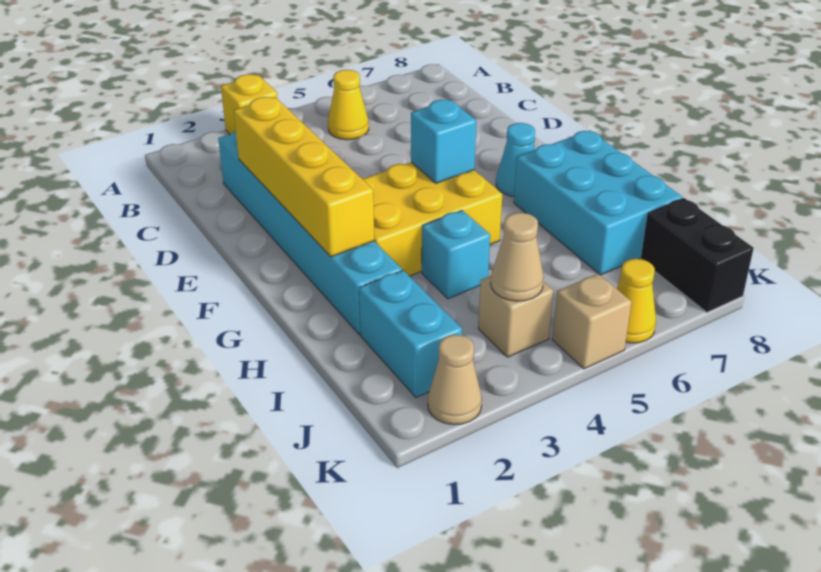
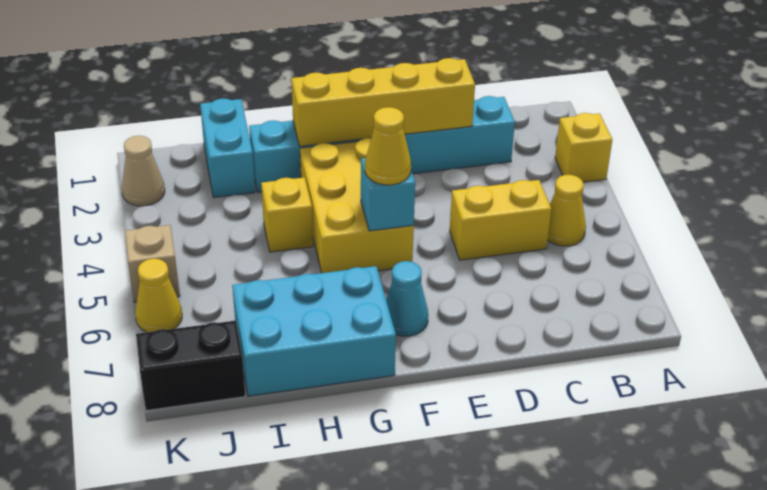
none -> yellow 1x2 brick [450,180,551,260]
none -> yellow 1x1 cone [365,107,411,185]
cyan 1x1 brick [422,210,490,299] -> yellow 1x1 brick [261,177,313,252]
cyan 1x2 brick [359,270,462,397] -> cyan 1x2 brick turned to [200,98,255,198]
tan 1x1 brick [478,276,553,357] -> none
tan 1x1 cone [491,213,544,301] -> none

